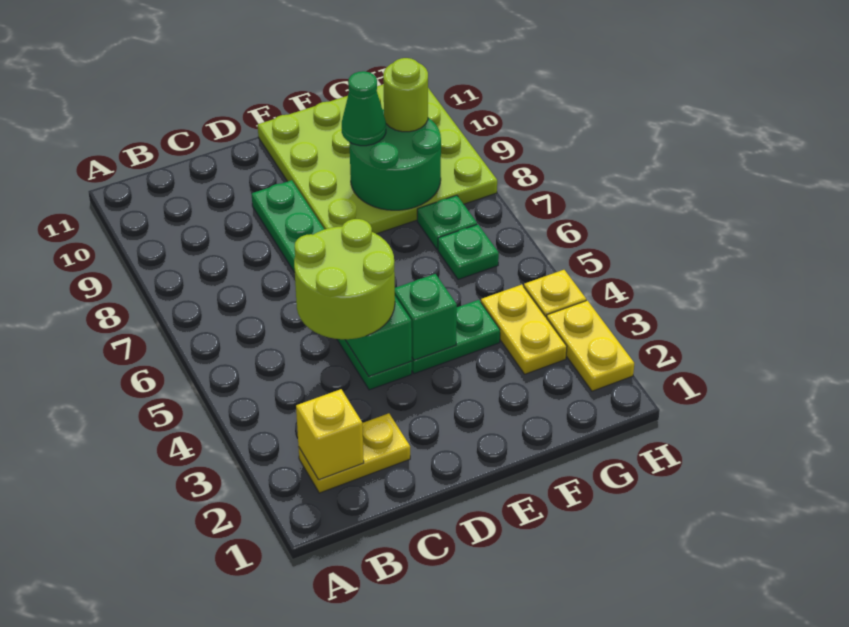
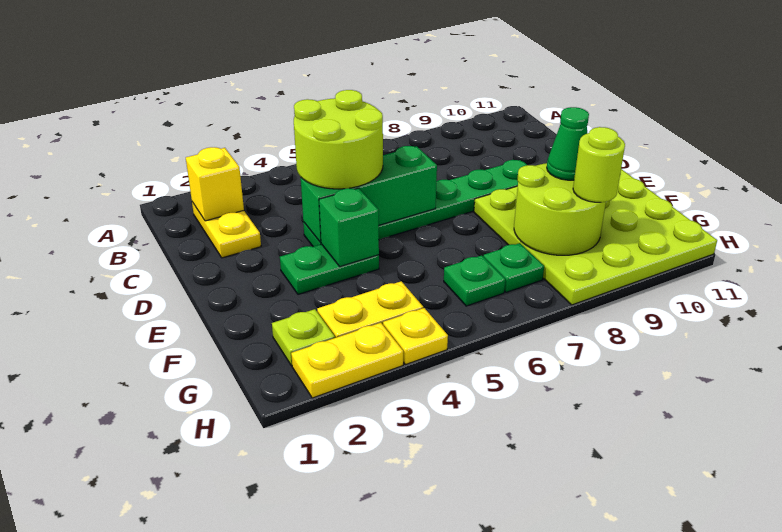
green 1x2 plate [411,300,500,374] -> green 1x2 plate turned to [280,244,379,294]
green 2x2 round brick [350,109,441,210] -> lime 2x2 round brick [514,163,606,255]
none -> lime 1x1 plate [272,309,335,366]

